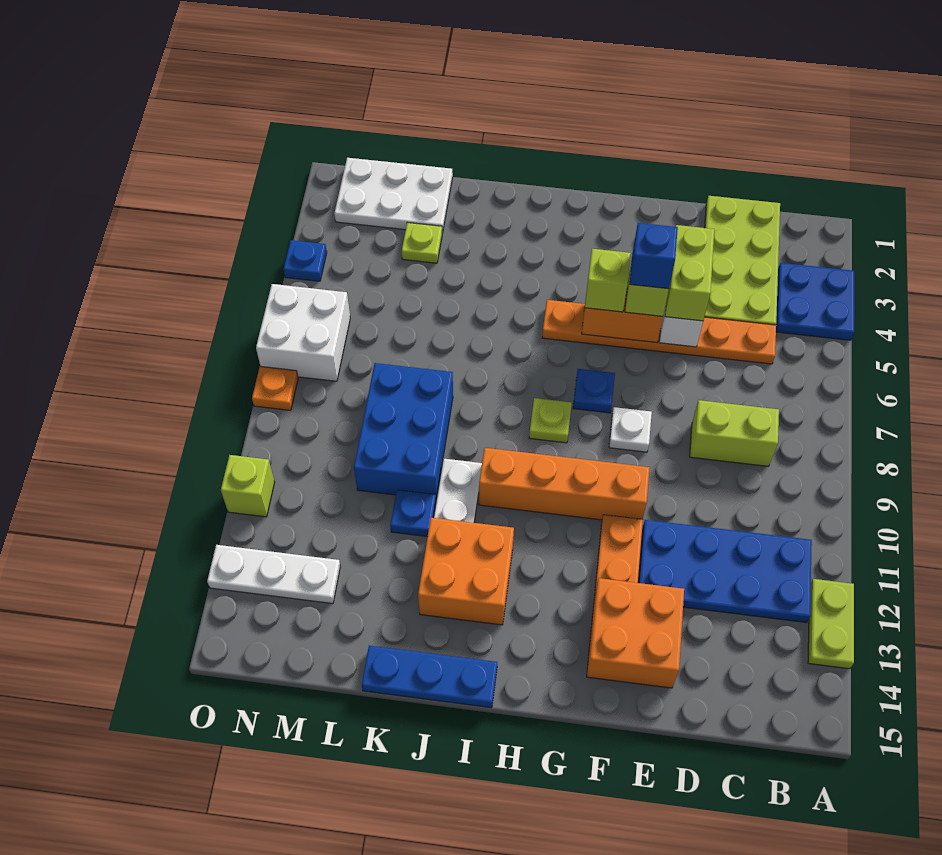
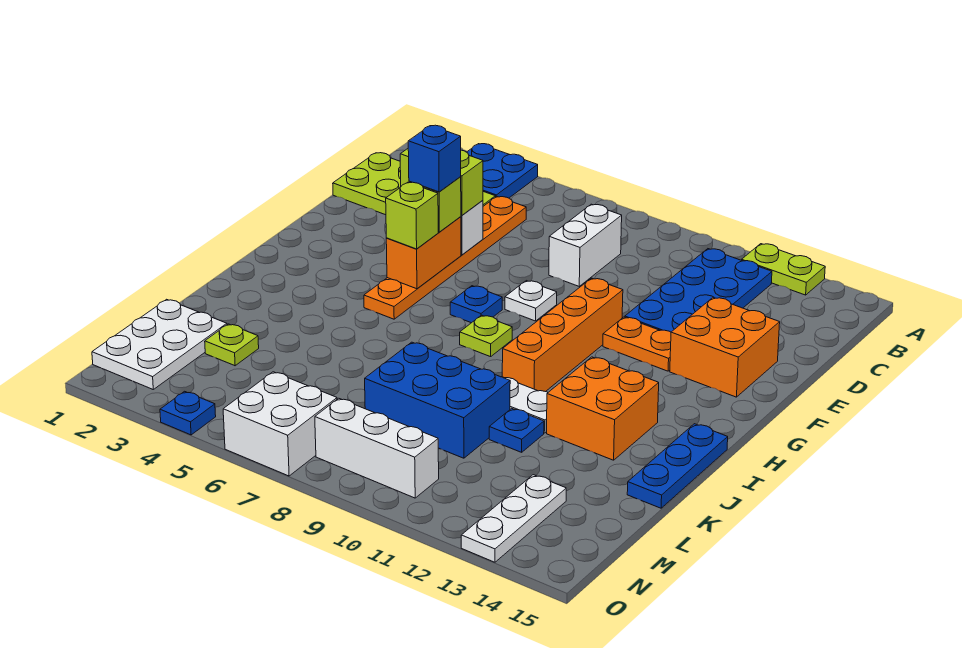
lime 1x2 brick [690,400,779,466] -> white 1x2 brick [549,204,622,286]
none -> white 1x3 brick [315,398,439,498]
orange 1x1 plate [252,366,298,410] -> none
lime 1x1 brick [221,455,275,517] -> none

